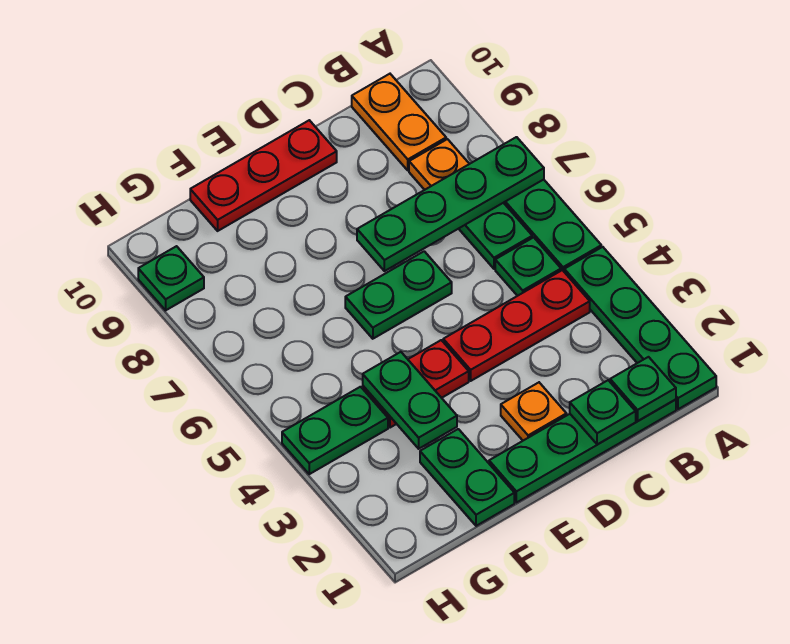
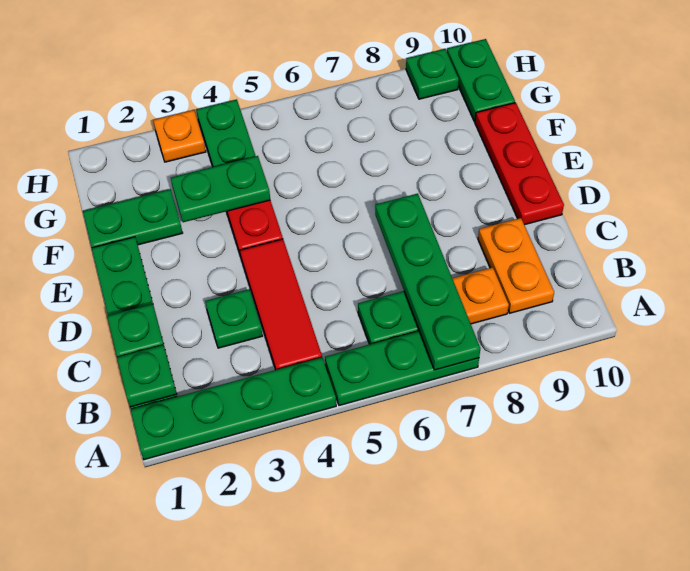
red 1x3 plate [443,270,590,381] -> red 1x3 tile [240,239,322,370]
green 1x1 plate [495,237,561,296] -> green 1x1 plate moved to [205,289,263,348]
orange 1x2 plate [352,74,446,170] -> orange 1x2 plate turned to [478,218,554,313]
orange 1x1 plate [501,383,567,441] -> orange 1x1 plate moved to [153,110,206,162]
green 1x2 plate [345,251,452,339] -> green 1x2 plate moved to [447,39,515,122]

